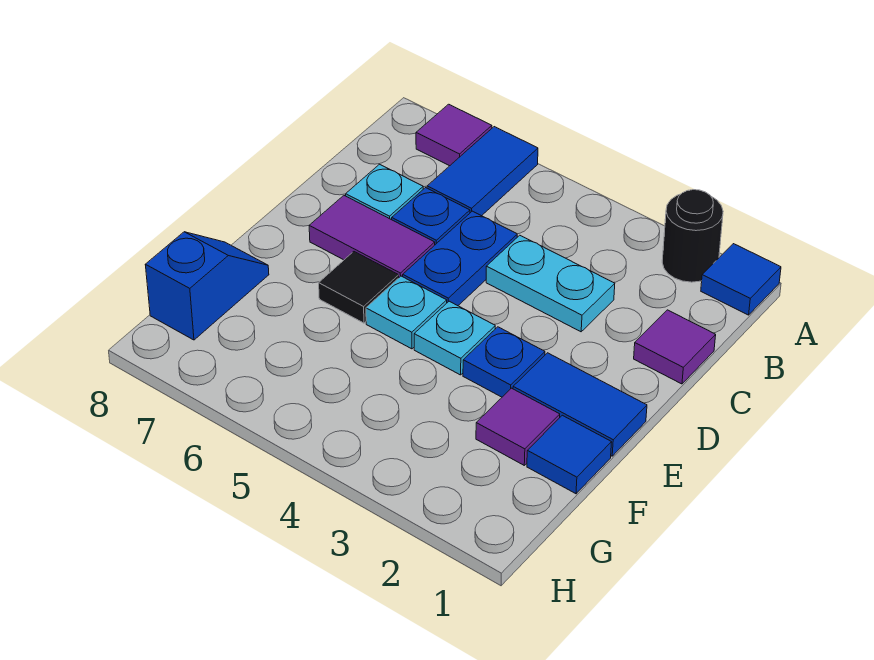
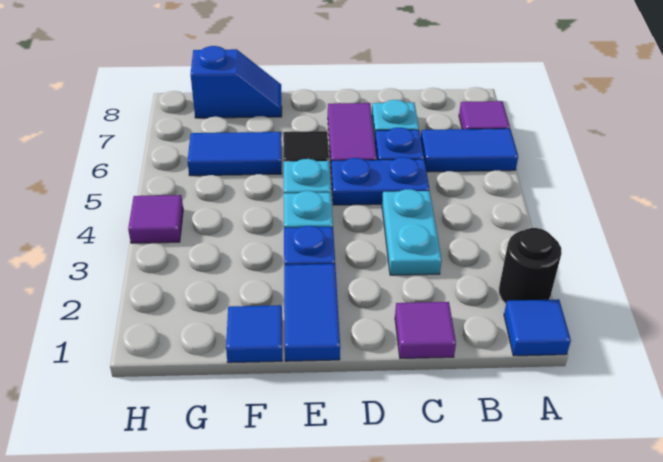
purple 1x1 tile [476,388,560,465] -> purple 1x1 tile moved to [128,195,183,243]
none -> blue 1x2 tile [188,132,282,176]

